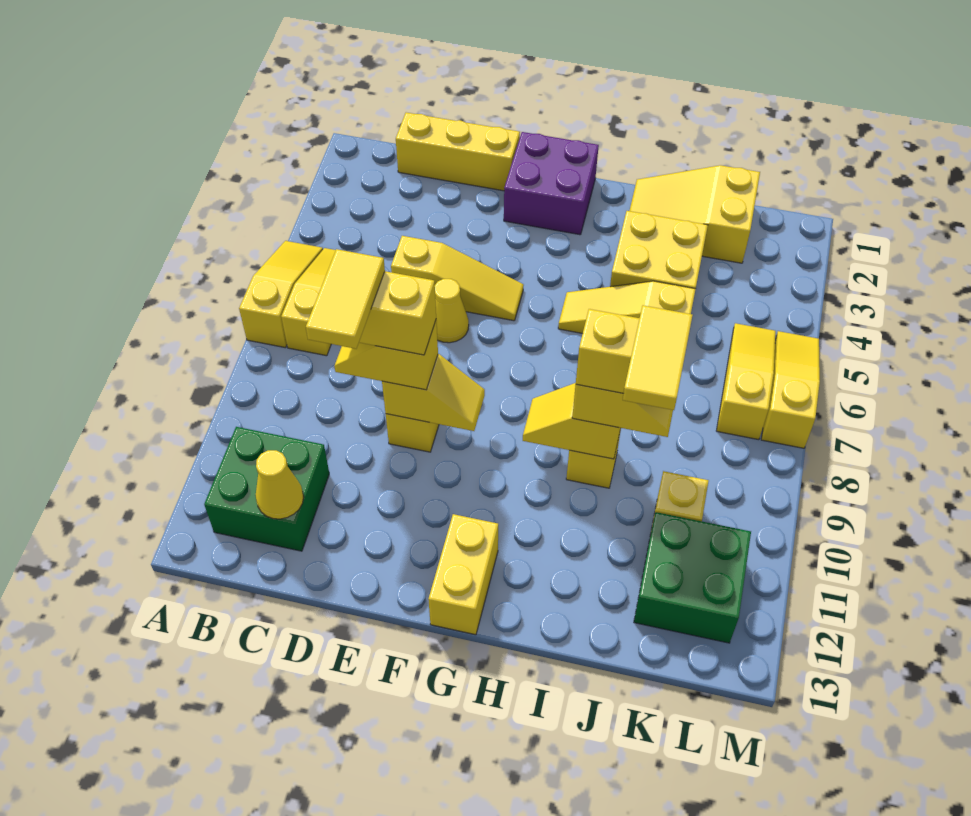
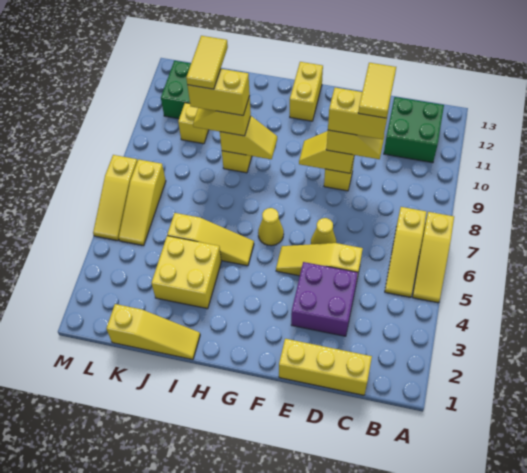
yellow 1x1 cone [256,450,304,519] -> yellow 1x1 cone moved to [258,208,284,246]
purple 2x2 brick [504,132,599,235] -> purple 2x2 brick moved to [291,262,358,336]
yellow 2x3 slope [629,165,760,263] -> yellow 1x3 slope [106,304,200,360]

